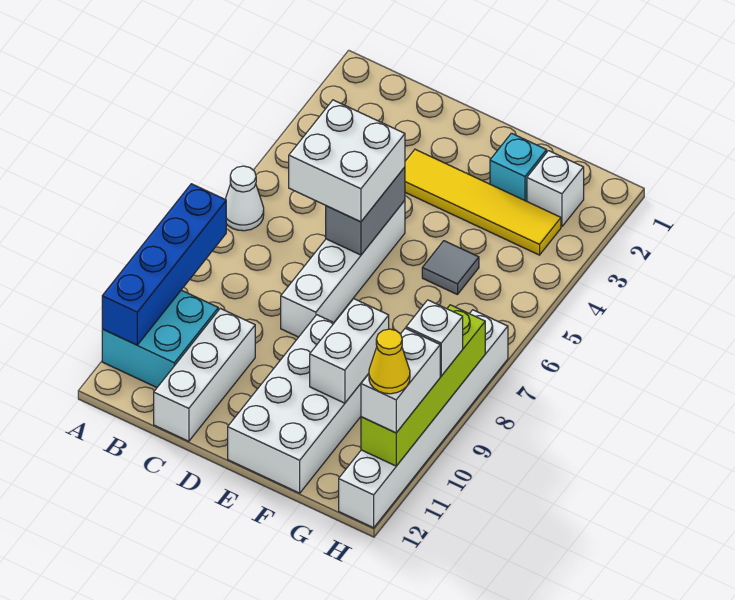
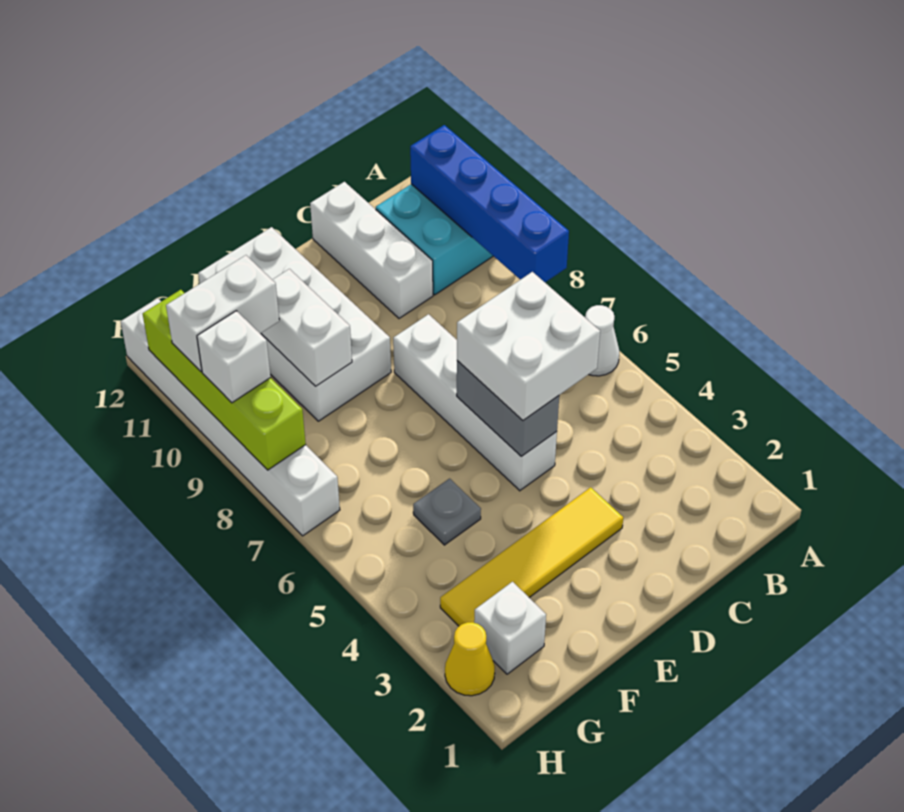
cyan 1x1 brick [490,133,547,201] -> none
grey 1x1 tile [422,241,479,295] -> grey 1x1 plate [413,479,481,545]
white 1x2 brick [361,328,440,433] -> white 1x2 brick turned to [166,255,279,372]
yellow 1x1 cone [369,329,410,394] -> yellow 1x1 cone moved to [445,622,495,696]

